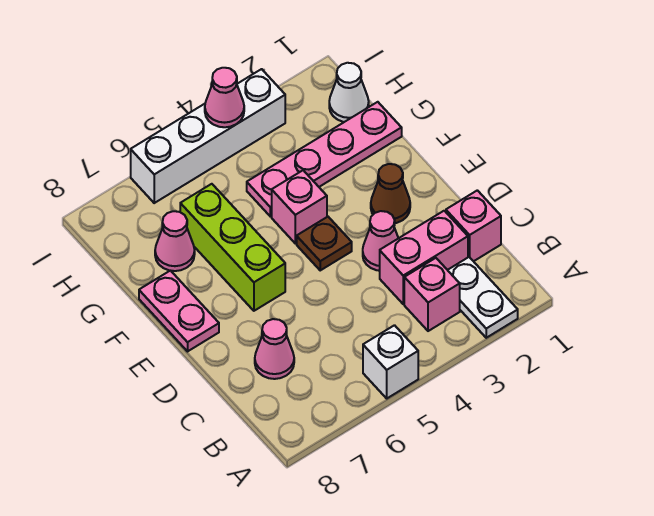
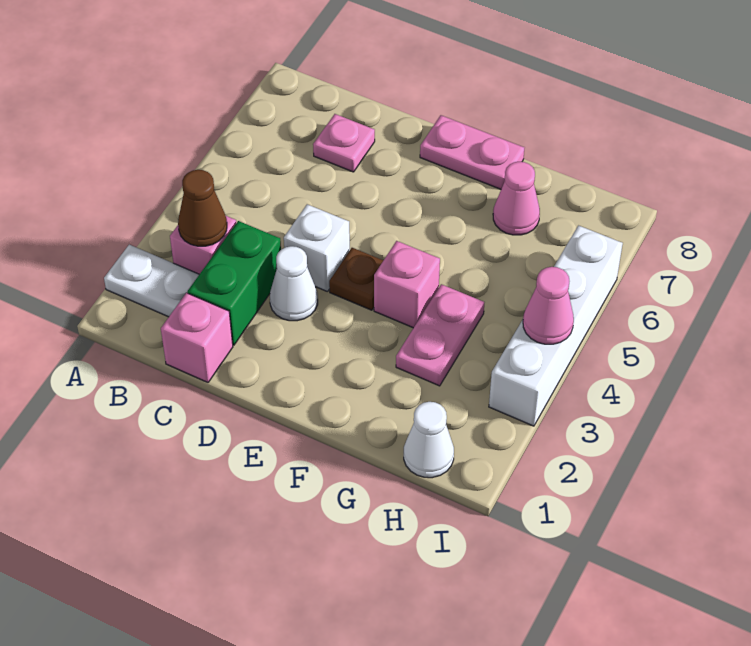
white 1x1 brick [363,325,418,398] -> white 1x1 brick moved to [284,204,350,292]
pink 1x2 brick [380,211,468,304] -> green 1x2 brick [188,221,281,345]
pink 1x1 cone [255,319,294,379] -> pink 1x1 plate [313,114,375,172]
pink 1x1 cone [363,211,398,271] -> white 1x1 cone [270,246,318,321]
brown 1x1 cone [371,164,410,223] -> brown 1x1 cone moved to [178,170,227,246]
lime 1x3 brick [180,184,285,311] -> none
pink 1x4 plate [247,102,402,217] -> pink 1x2 plate [396,284,484,386]

